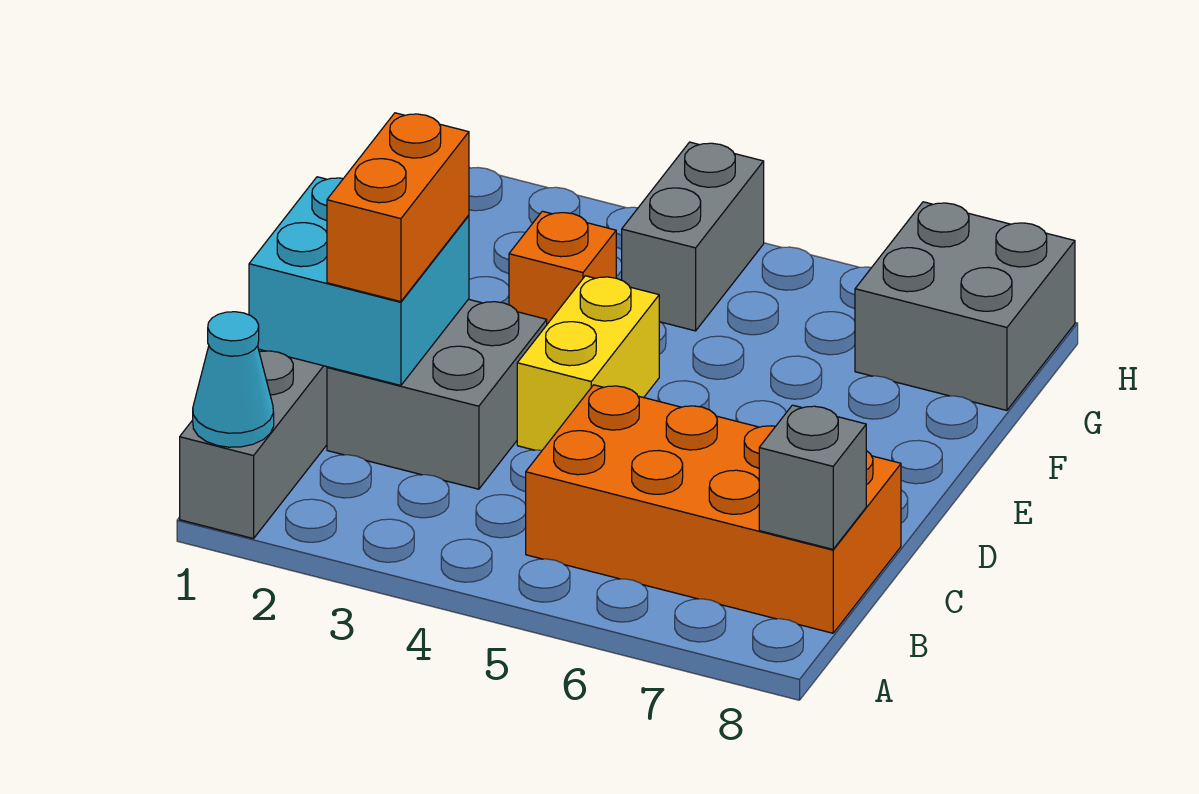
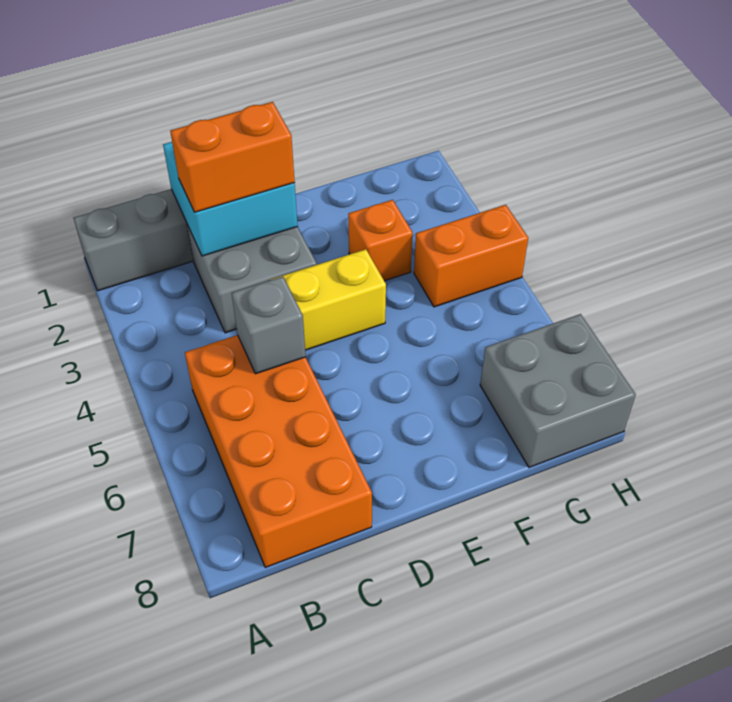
cyan 1x1 cone [193,312,274,447] -> none
grey 1x1 brick [759,405,866,549] -> grey 1x1 brick moved to [232,276,306,374]
grey 1x2 brick [622,142,764,331] -> orange 1x2 brick [414,205,528,307]

